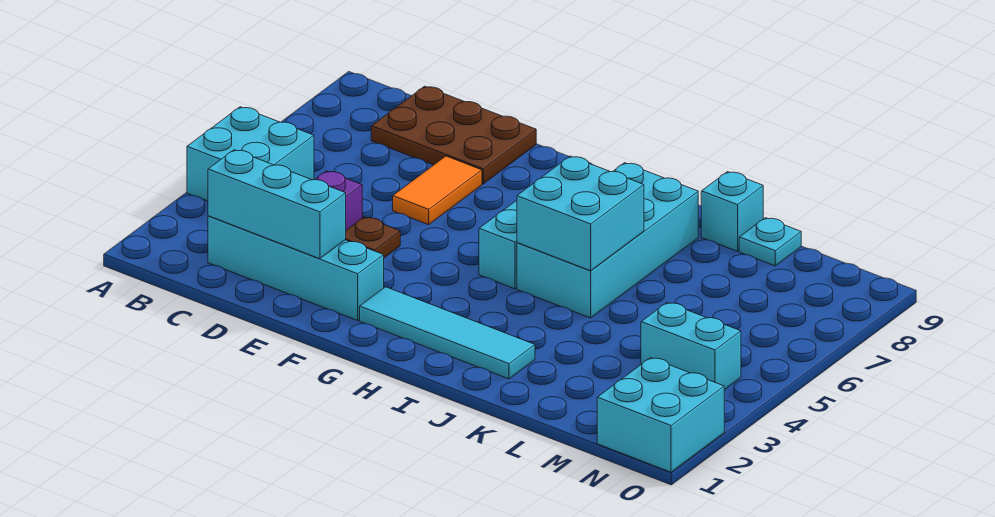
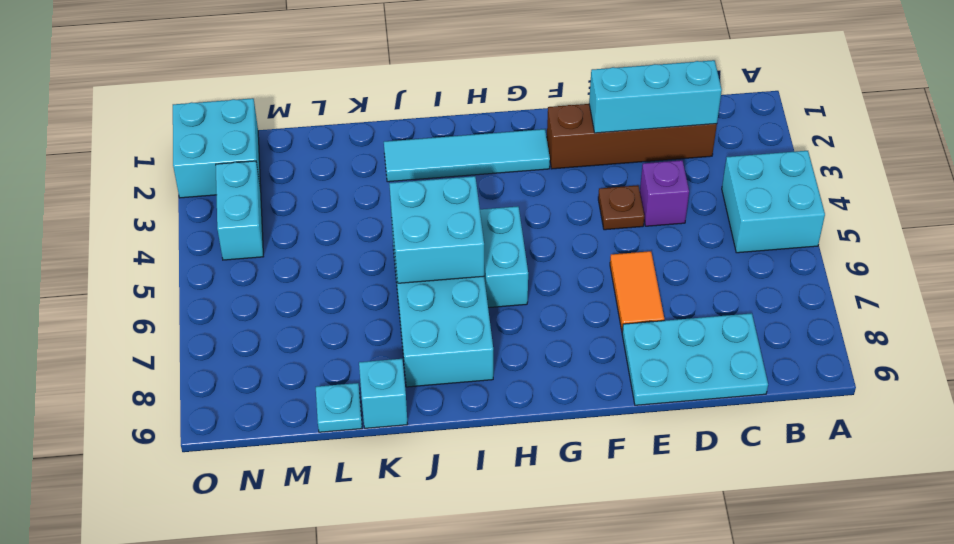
cyan 1x4 brick [208,216,384,320] -> brown 1x4 brick [547,104,717,169]
brown 2x3 plate [371,86,536,184] -> cyan 2x3 plate [622,313,768,405]
cyan 1x2 brick [641,303,741,390] -> cyan 1x2 brick turned to [216,161,263,260]

